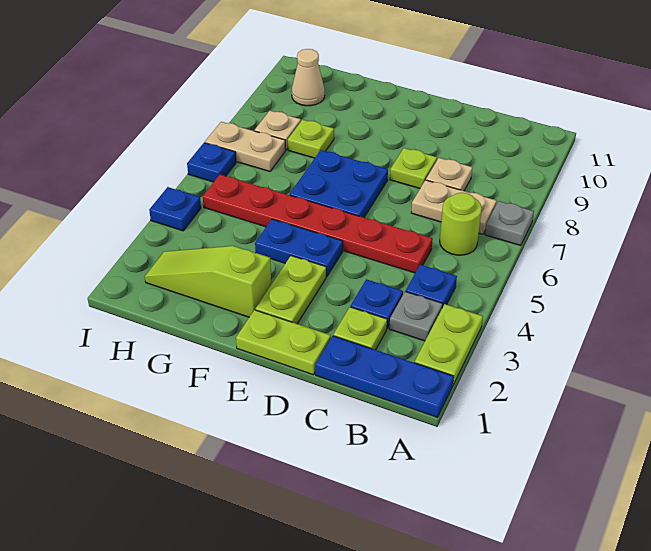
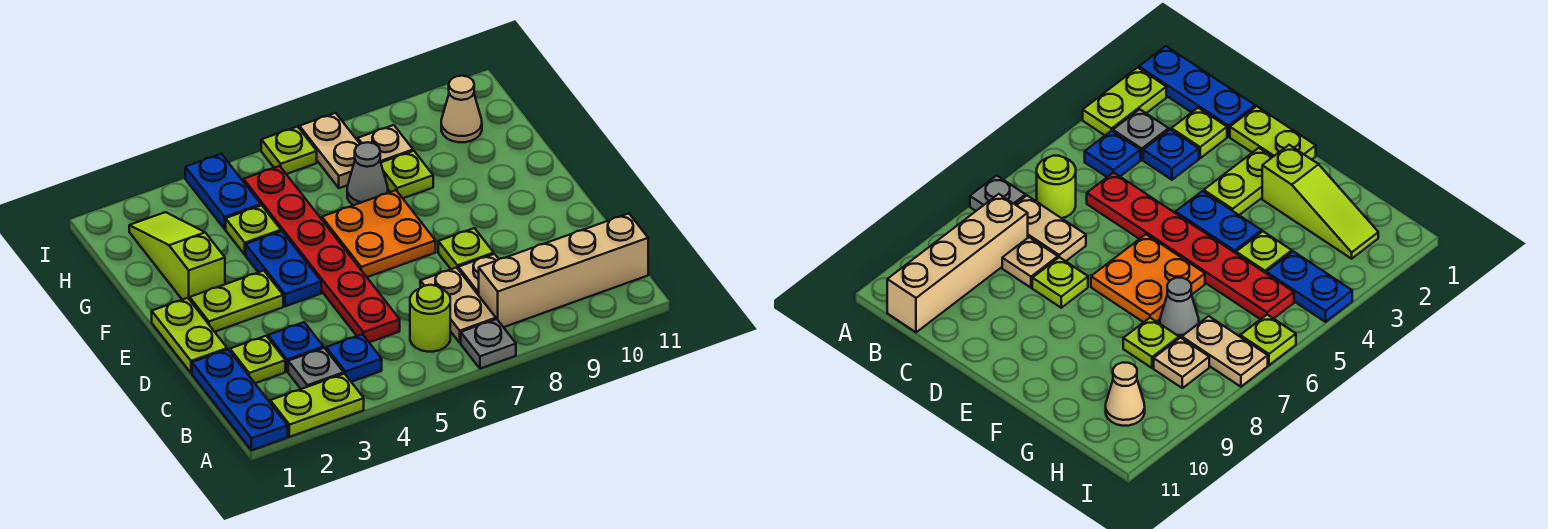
none -> tan 1x4 brick [479,213,648,327]
blue 2x2 plate [290,150,388,217] -> orange 2x2 plate [322,190,436,277]
none -> lime 1x1 plate [226,205,281,255]
none -> grey 1x1 cone [347,142,388,205]
blue 1x1 plate [149,187,201,231] -> blue 1x2 plate [185,154,261,229]
blue 1x1 plate [187,143,236,182] -> lime 1x1 plate [261,127,317,174]

